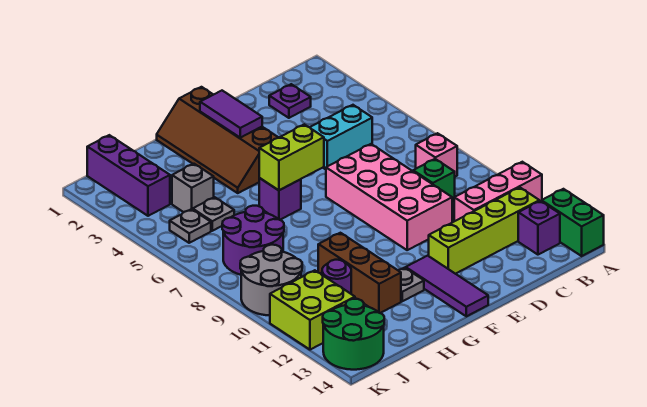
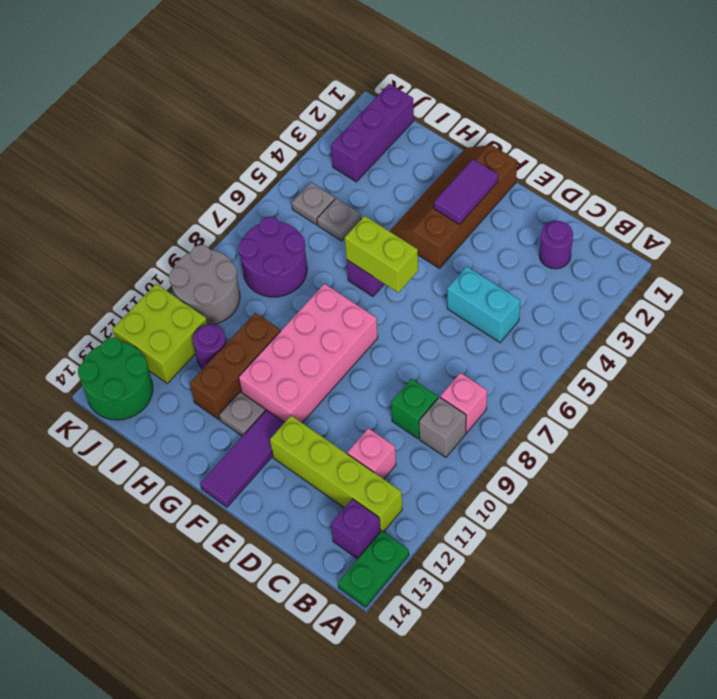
pink 1x3 brick [454,162,542,221] -> pink 1x1 brick [348,428,396,479]
green 1x2 brick [542,189,604,256] -> green 1x2 plate [338,531,409,607]
purple 1x1 plate [269,84,311,118] -> purple 1x1 round brick [539,221,573,269]
pink 2x4 brick [326,144,452,250] -> pink 2x4 brick moved to [239,284,378,423]
grey 1x1 brick [172,164,214,212] -> grey 1x1 brick moved to [419,397,466,457]

